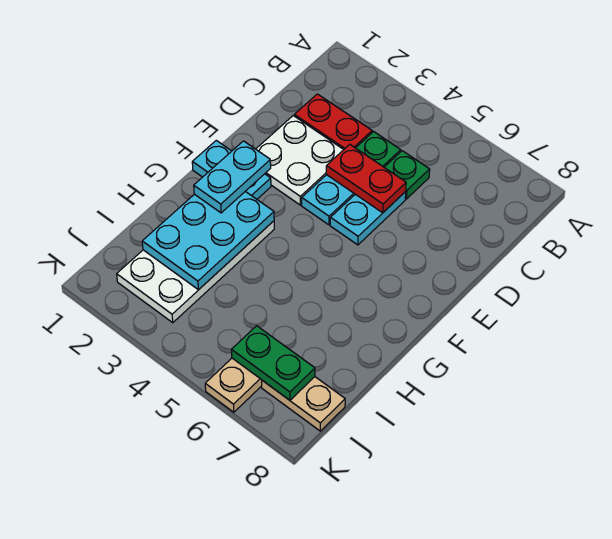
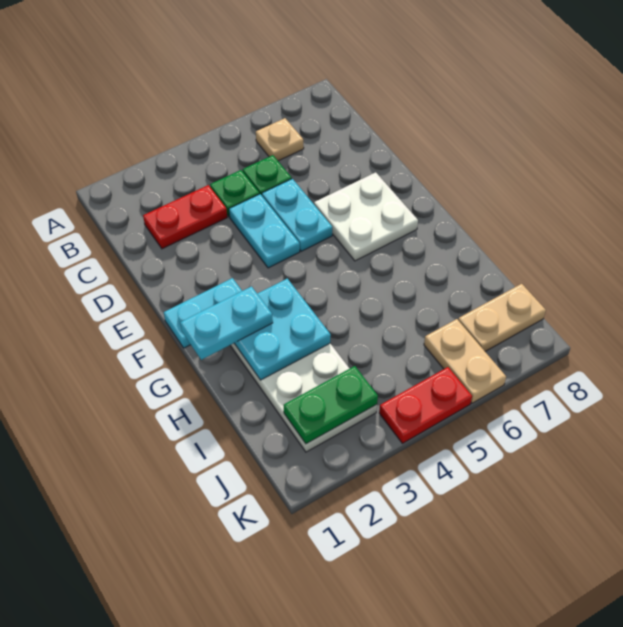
none -> tan 1x1 plate [256,118,304,161]
white 2x2 plate [256,116,344,205] -> white 2x2 plate moved to [314,172,418,261]
red 1x2 plate [326,144,406,213] -> red 1x2 plate moved to [379,367,472,443]
cyan 1x2 plate [194,141,271,213] -> cyan 1x2 plate turned to [180,287,273,360]
cyan 2x3 plate [142,192,274,290] -> cyan 2x2 plate [234,279,331,380]
green 1x2 plate [231,326,315,400] -> green 1x2 plate moved to [284,366,378,444]

